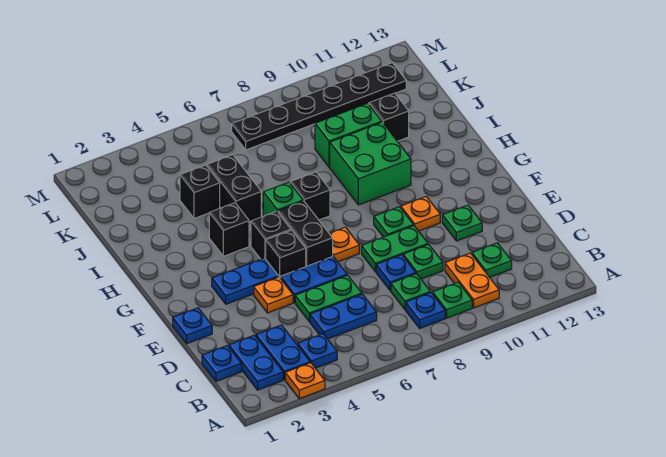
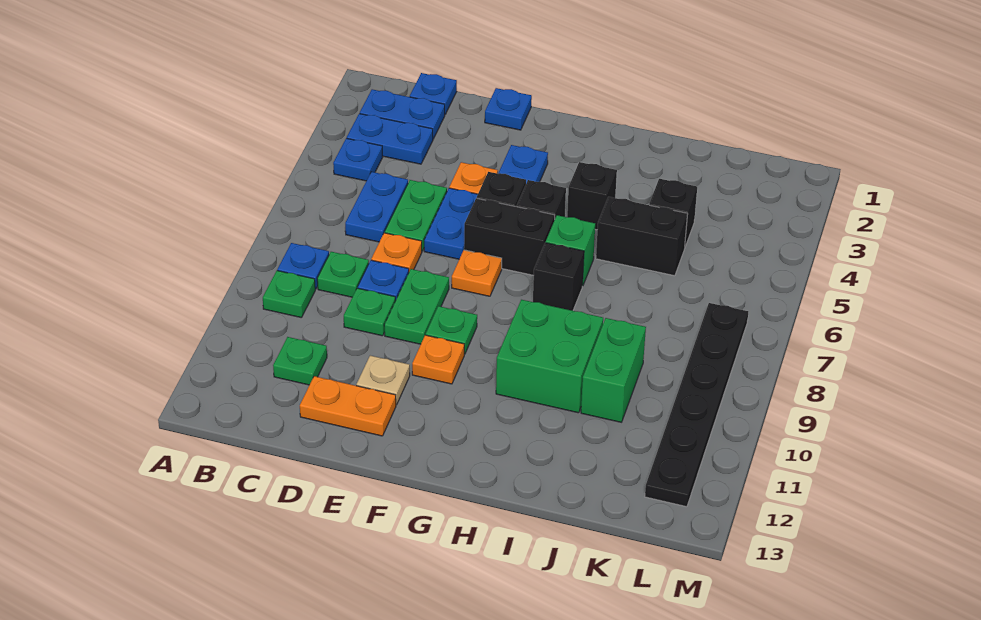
orange 1x1 plate [285,363,325,399] -> orange 1x1 plate moved to [371,233,422,271]
orange 1x2 plate [445,253,499,308] -> orange 1x2 plate moved to [300,376,396,436]
green 1x1 plate [442,205,482,241] -> tan 1x1 plate [356,356,410,405]
black 1x1 brick [369,93,409,141] -> none

